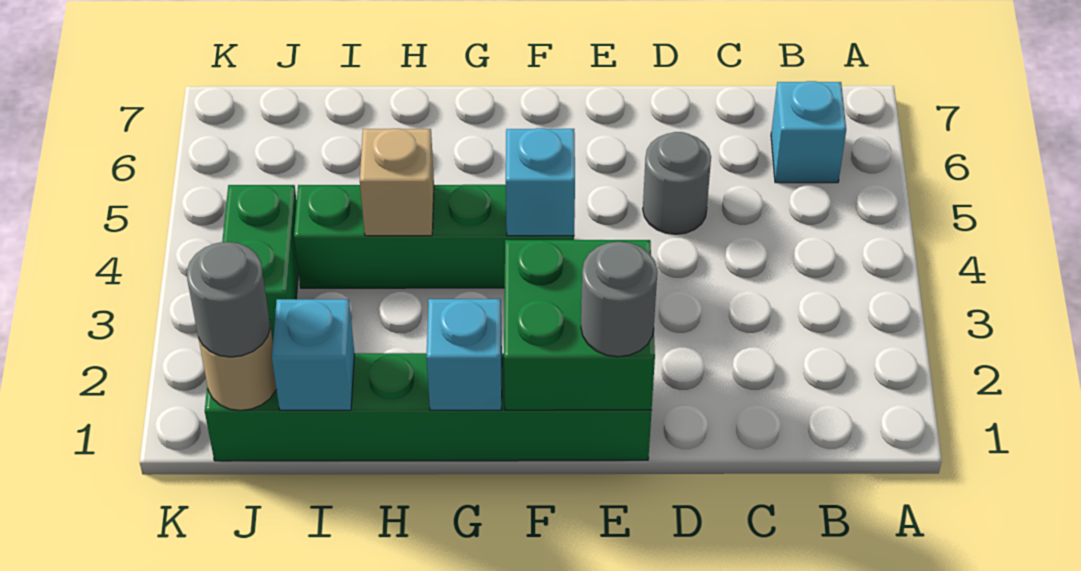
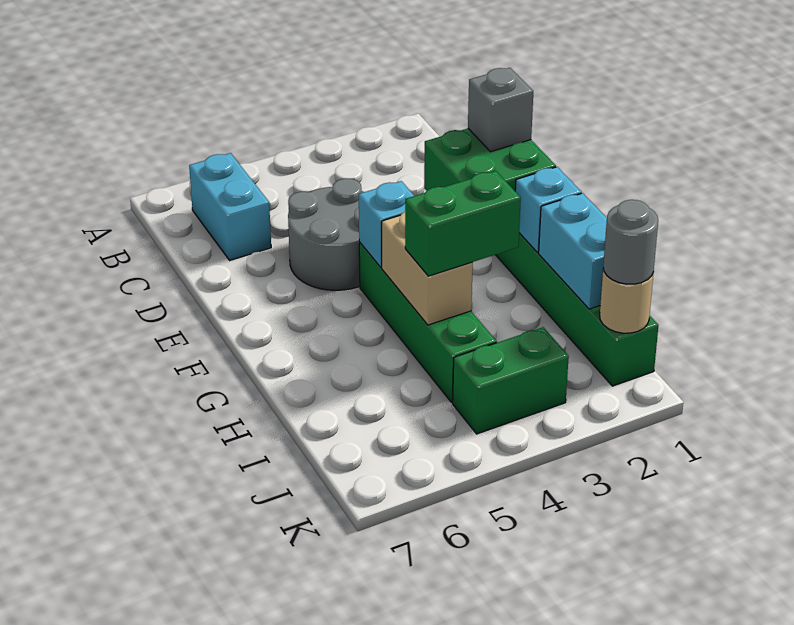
cyan 1x1 brick [771,81,846,183] -> cyan 1x2 brick [189,153,271,260]
grey 1x1 round brick [643,132,711,234] -> grey 2x2 round brick [288,179,363,290]
grey 1x1 round brick [581,242,657,357] -> grey 1x1 brick [468,68,533,152]
none -> green 1x2 brick [405,171,521,276]
tan 1x1 brick [360,129,434,236] -> tan 1x2 brick [382,212,473,325]
cyan 1x1 brick [272,299,354,410] -> cyan 1x2 brick [539,193,607,309]

